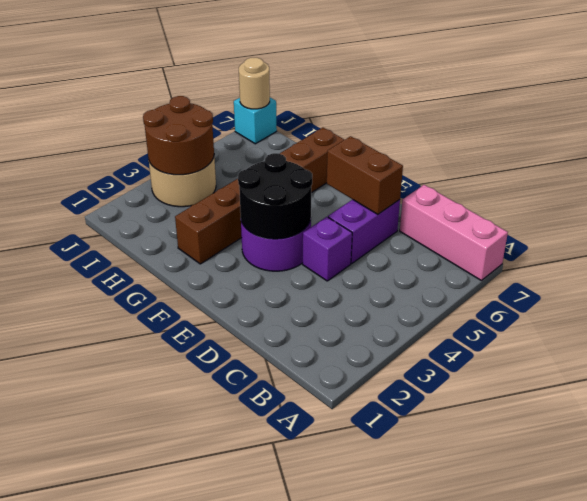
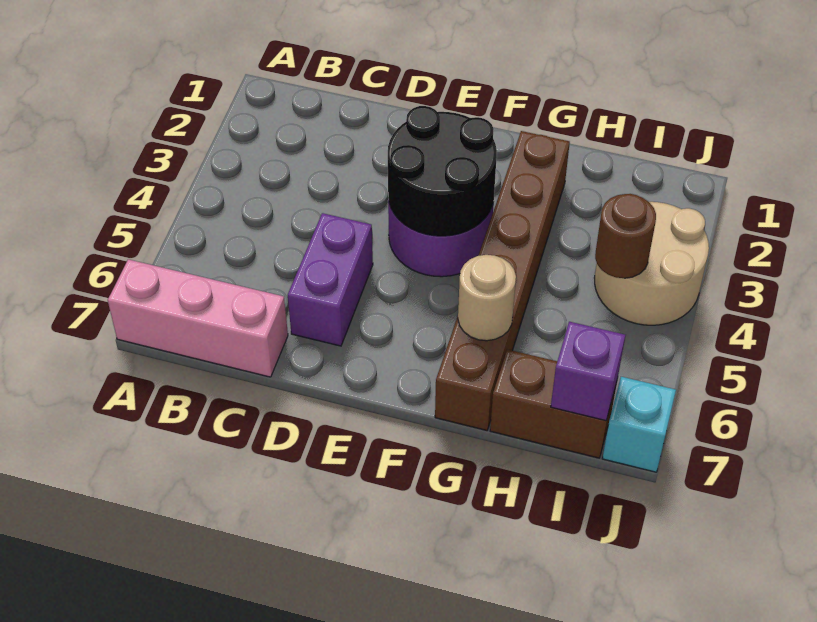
purple 1x1 brick [303,217,352,281] -> purple 1x1 brick moved to [551,322,625,421]
brown 1x2 brick [327,136,403,214] -> brown 1x2 brick moved to [490,349,617,458]
brown 2x2 round brick [143,96,214,175] -> brown 1x1 round brick [595,194,656,278]
tan 1x1 round brick [239,58,270,109] -> tan 1x1 round brick moved to [458,255,516,341]

